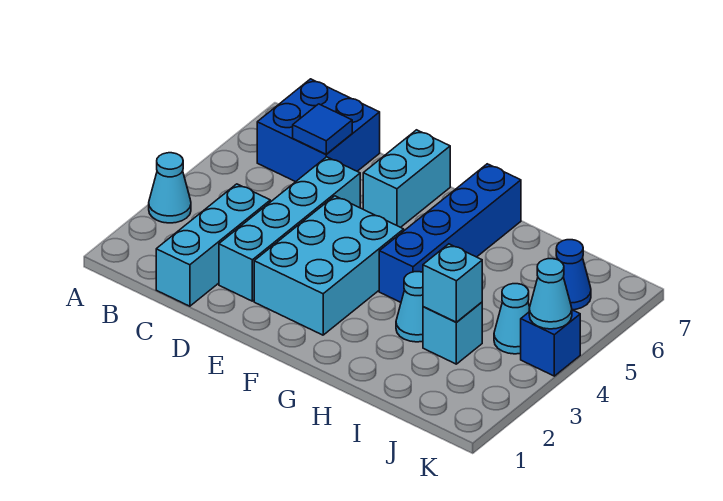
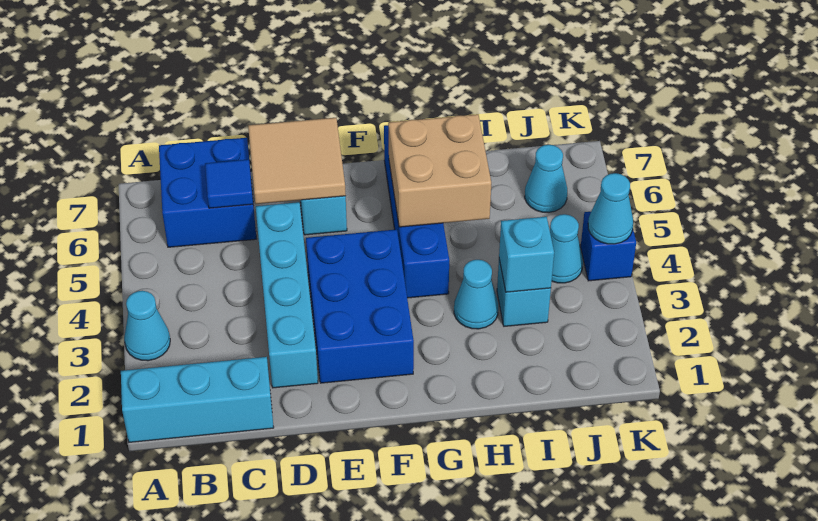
cyan 1x3 brick [156,184,270,306] -> cyan 1x3 brick turned to [121,357,274,442]
none -> tan 2x2 tile [248,118,346,204]
cyan 2x3 brick [254,196,404,335] -> blue 2x3 brick [306,229,414,383]
none -> tan 2x2 brick [388,114,491,227]
blue 1x1 cone [556,240,591,310] -> cyan 1x1 cone [525,145,567,212]

